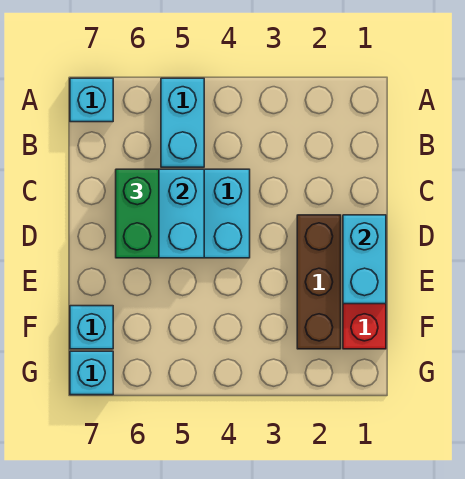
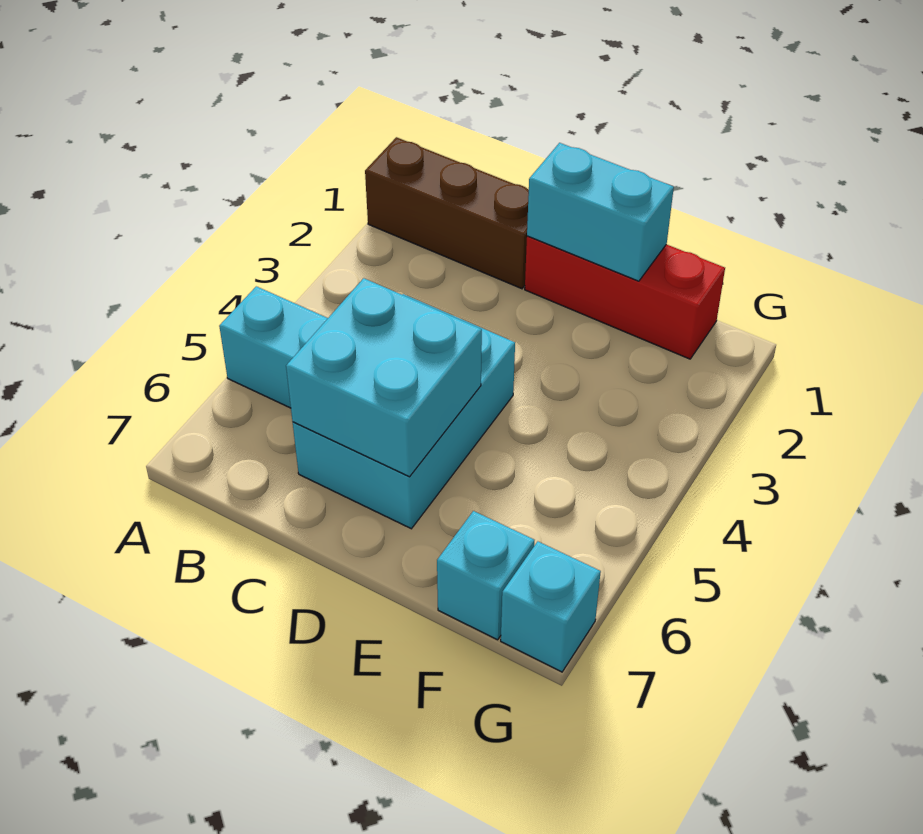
cyan 1x1 brick [70,78,113,122] -> none
green 1x2 brick [116,169,159,258] -> none
brown 1x3 brick [297,215,341,349] -> brown 1x3 brick moved to [365,137,529,289]

